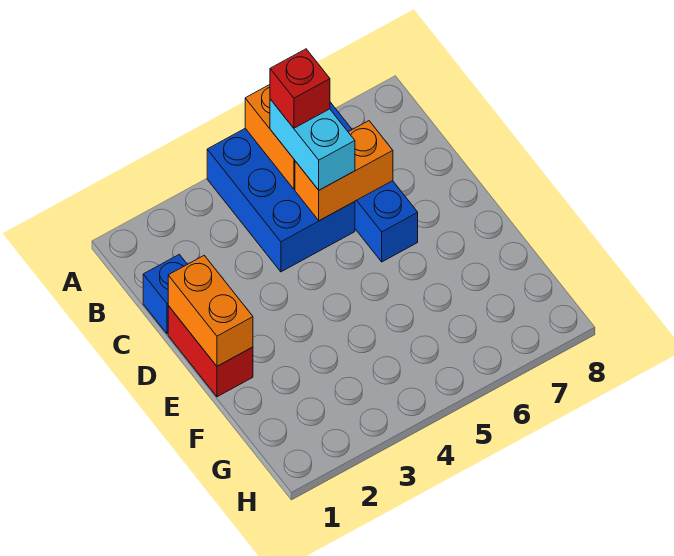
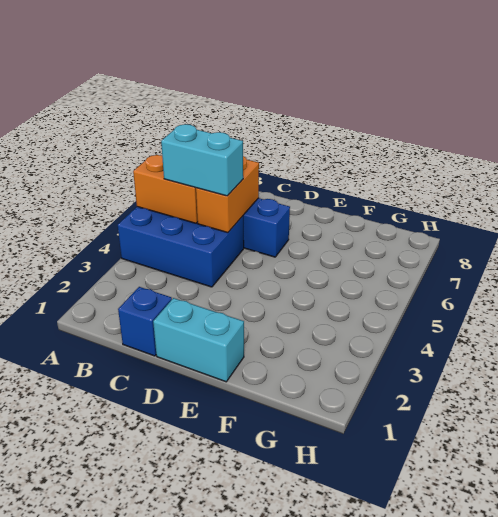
red 1x1 brick [270,49,330,128] -> none
red 1x2 brick [168,306,253,397] -> cyan 1x2 brick [153,298,244,382]
orange 1x2 brick [168,256,253,366] -> none

